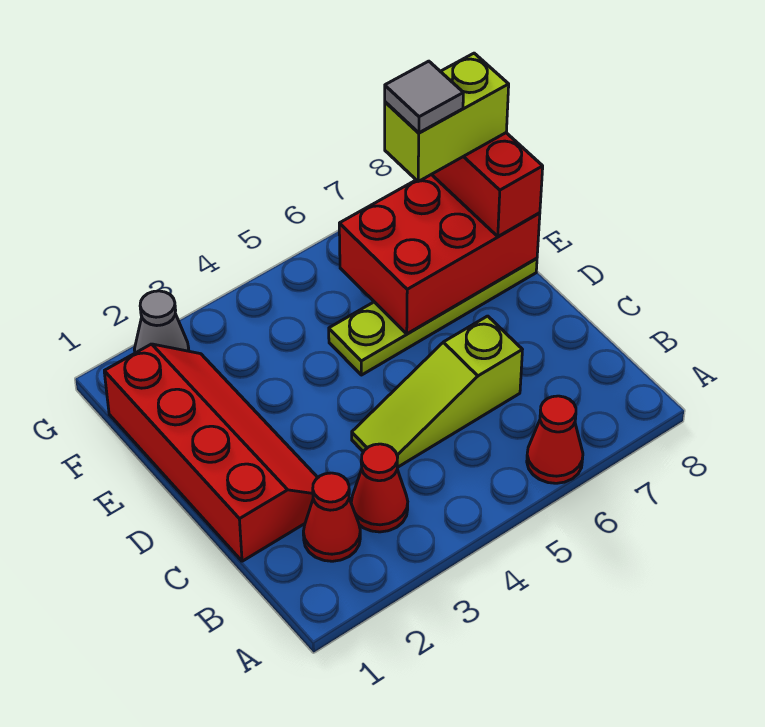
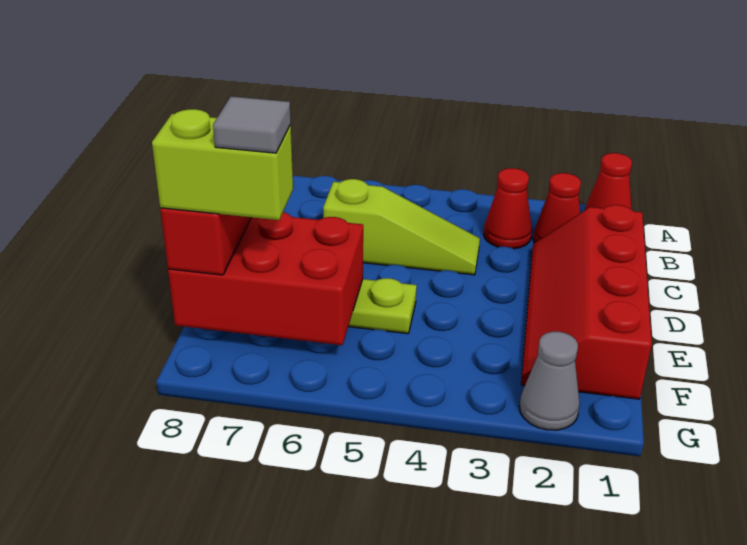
red 1x1 cone [527,396,583,483] -> red 1x1 cone moved to [585,153,632,210]

